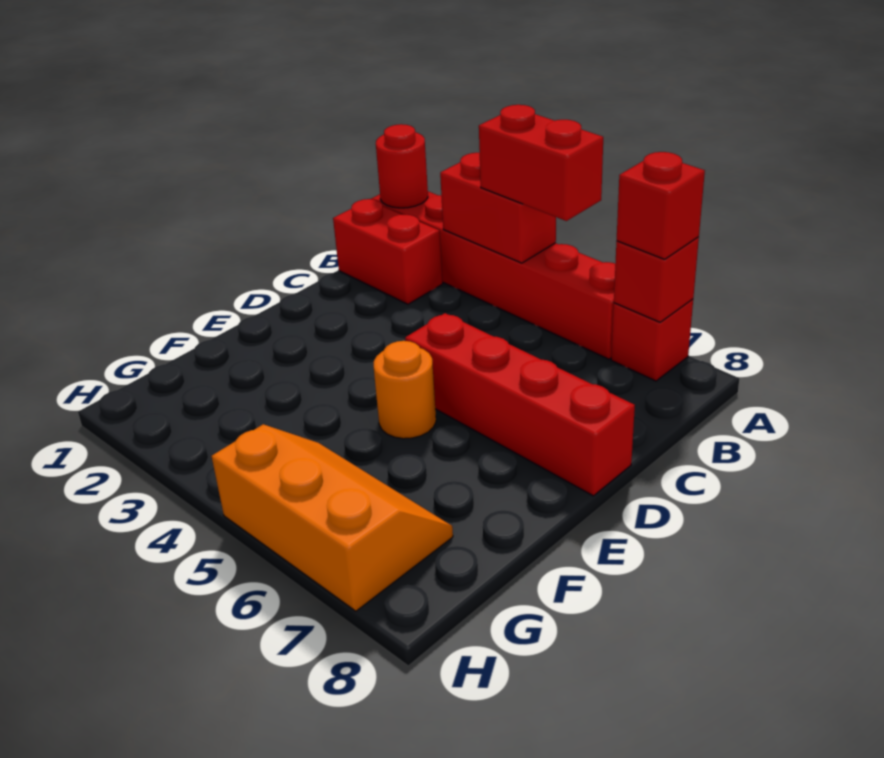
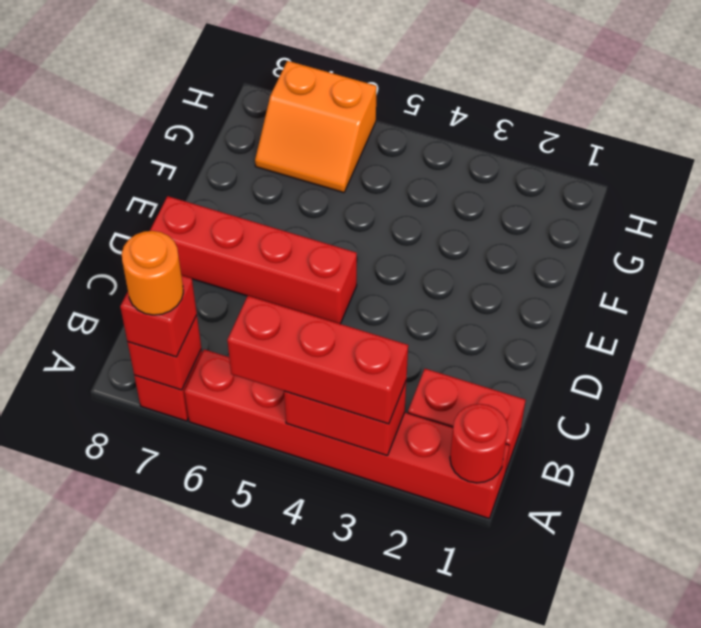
red 1x2 brick [479,105,603,221] -> red 1x3 brick [227,296,408,424]
orange 1x1 round brick [374,341,436,439] -> orange 1x1 round brick moved to [122,231,183,315]
orange 2x3 slope [212,424,453,611] -> orange 2x2 slope [255,61,377,193]

